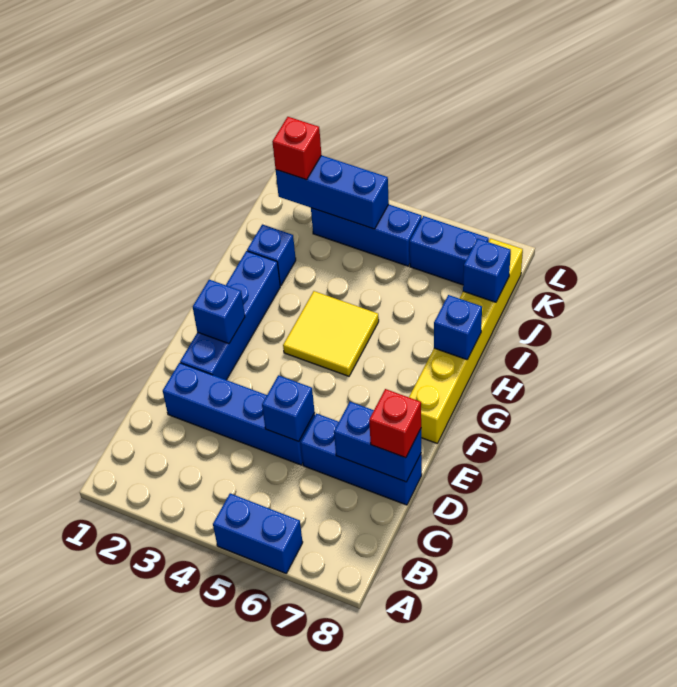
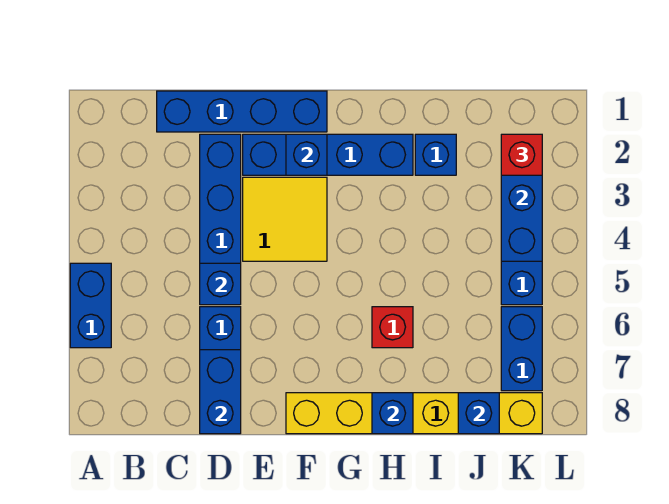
none -> blue 1x4 brick [157,91,327,132]
red 1x1 brick [369,389,421,458] -> red 1x1 brick moved to [372,307,413,348]
yellow 2x2 tile [283,291,379,376] -> yellow 2x2 tile moved to [243,177,327,261]

